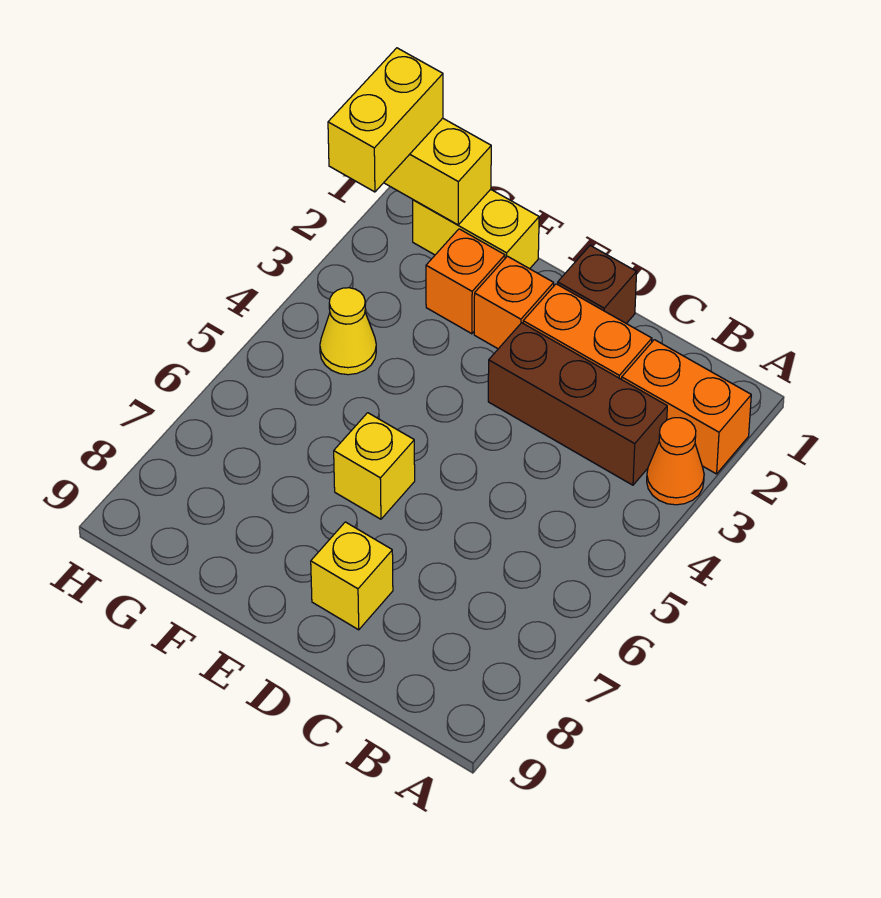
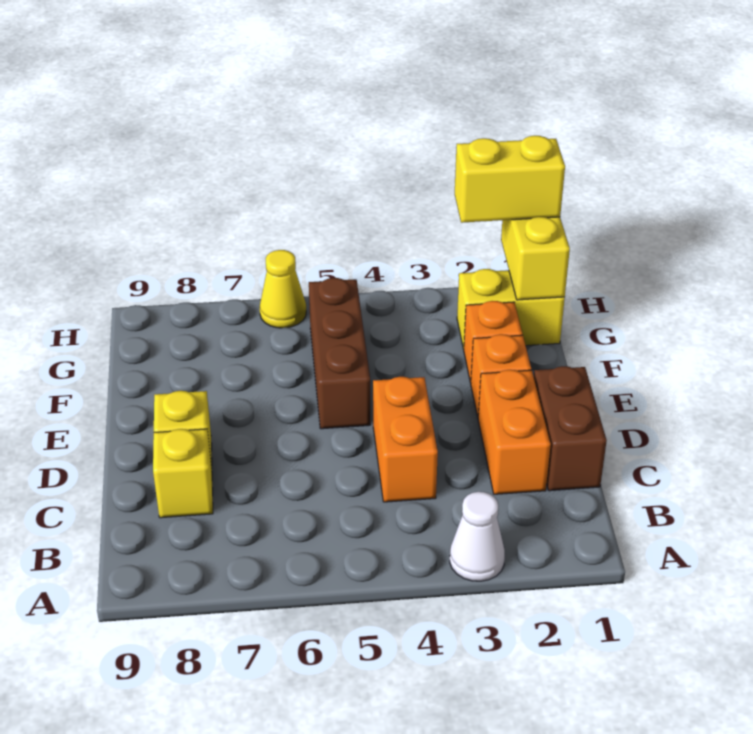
orange 1x2 brick [622,340,751,474] -> orange 1x2 brick moved to [373,377,438,502]
orange 1x1 cone [647,418,704,505] -> white 1x1 cone [450,492,505,581]
brown 1x3 brick [488,323,667,485] -> brown 1x3 brick moved to [309,278,370,429]
brown 1x1 brick [558,245,637,323] -> brown 1x2 brick [534,366,607,491]
yellow 1x1 brick [334,413,415,519] -> yellow 1x1 brick moved to [153,429,213,518]
yellow 1x2 brick [413,189,539,269] -> yellow 1x2 brick turned to [457,269,565,349]
yellow 1x1 cone [320,288,376,375] -> yellow 1x1 cone moved to [260,250,306,328]

